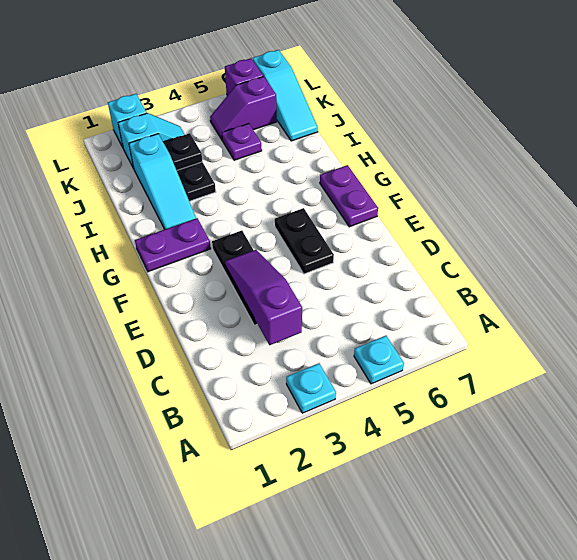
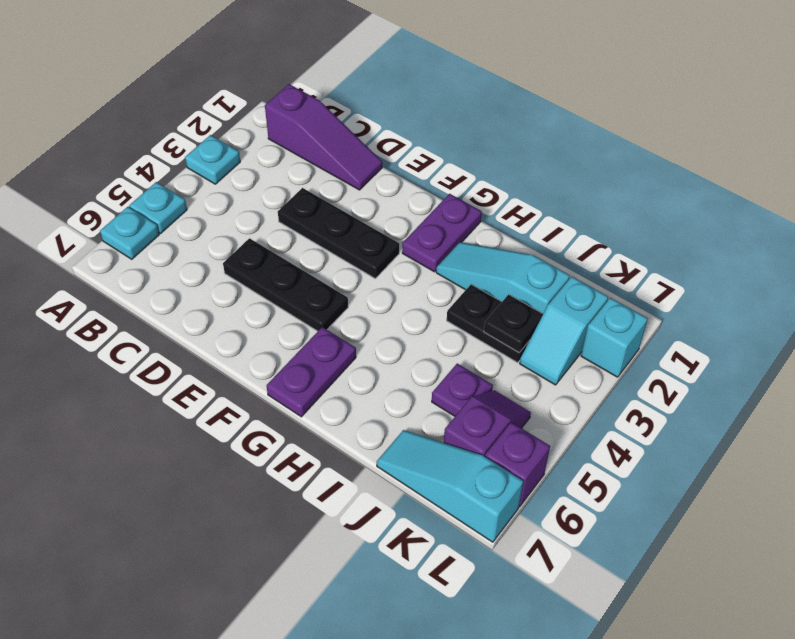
none -> cyan 1x1 plate [100,207,159,259]
purple 1x3 slope [225,250,302,345] -> purple 1x3 slope moved to [265,84,382,190]
black 1x2 plate [275,208,334,274] -> black 1x3 plate [223,238,348,331]
purple 1x2 plate [320,165,378,227] -> purple 1x2 plate turned to [267,327,356,417]

